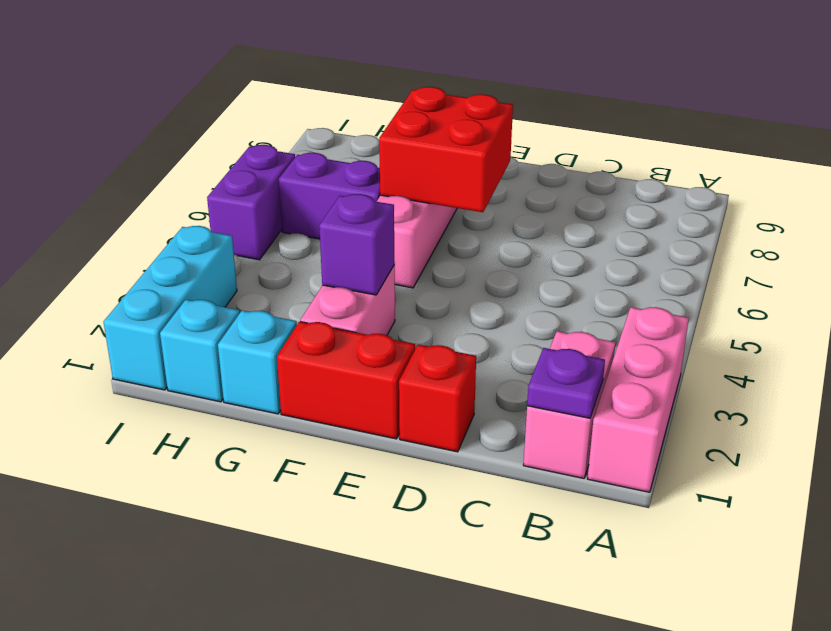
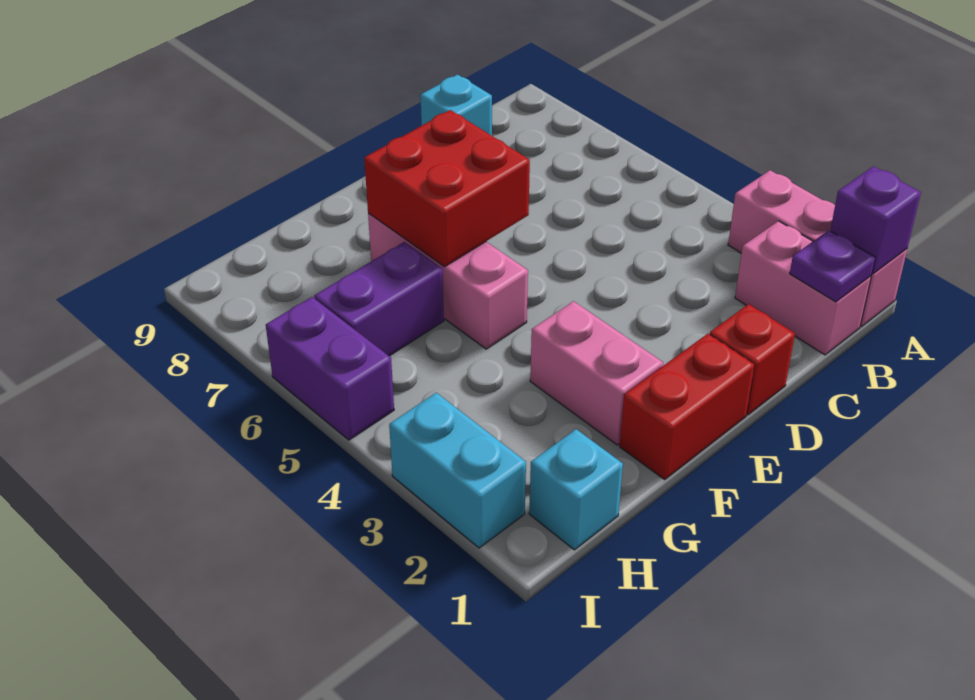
purple 1x1 brick [319,194,395,295] -> purple 1x1 brick moved to [830,166,921,273]
cyan 1x1 brick [218,310,297,414] -> cyan 1x1 brick moved to [420,75,492,136]
cyan 1x3 brick [104,226,237,390] -> cyan 1x2 brick [389,393,526,548]

